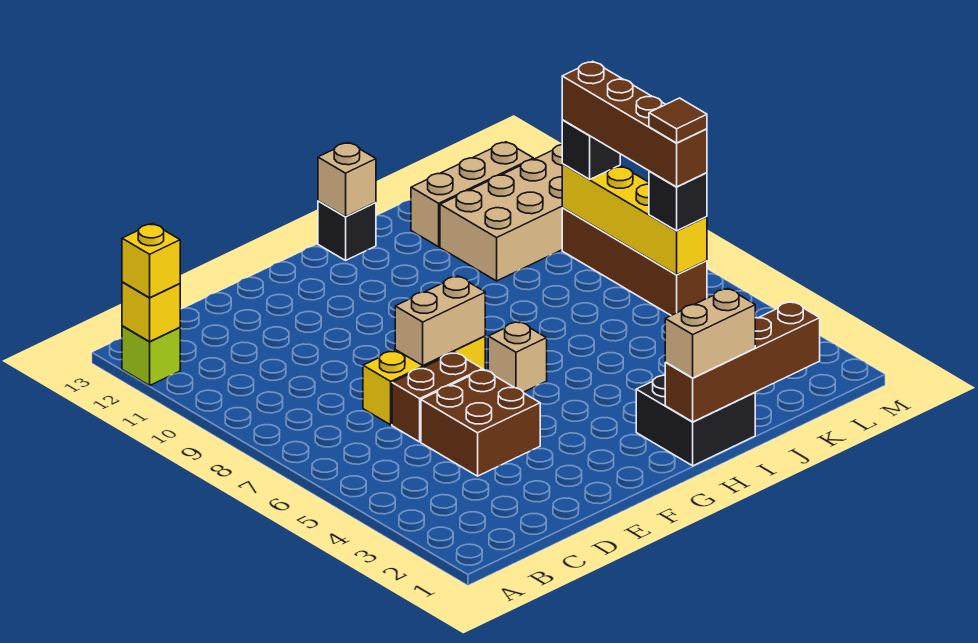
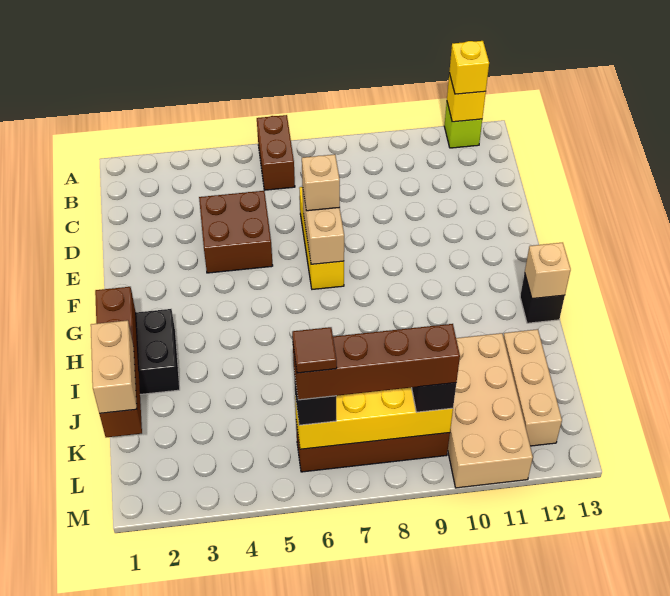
brown 1x2 brick [392,352,482,442] -> brown 1x2 brick moved to [257,115,295,190]
tan 1x1 brick [488,322,547,392] -> tan 1x1 brick moved to [302,154,340,211]
tan 1x2 brick [665,289,755,378] -> tan 1x2 brick moved to [91,320,137,413]

